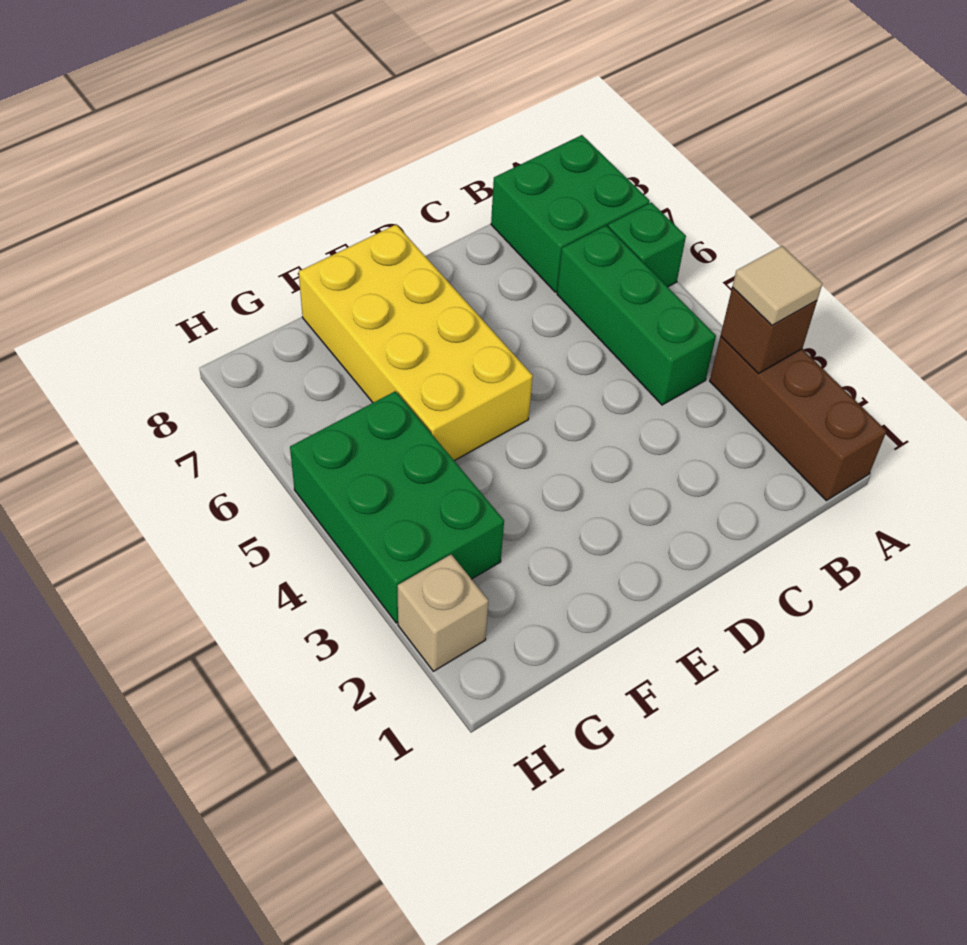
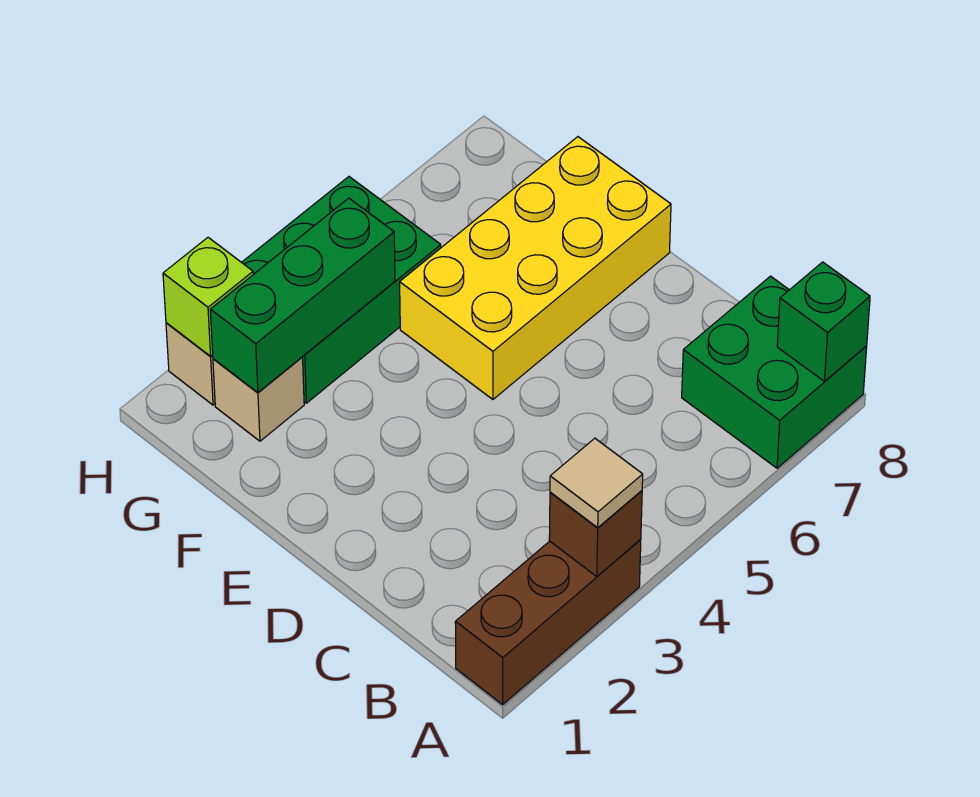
green 1x1 brick [608,202,686,287] -> green 1x1 brick moved to [777,262,870,381]
green 1x3 brick [557,226,716,405] -> green 1x3 brick moved to [210,198,395,393]
none -> tan 1x1 brick [213,357,304,441]
none -> lime 1x1 brick [163,237,253,356]

